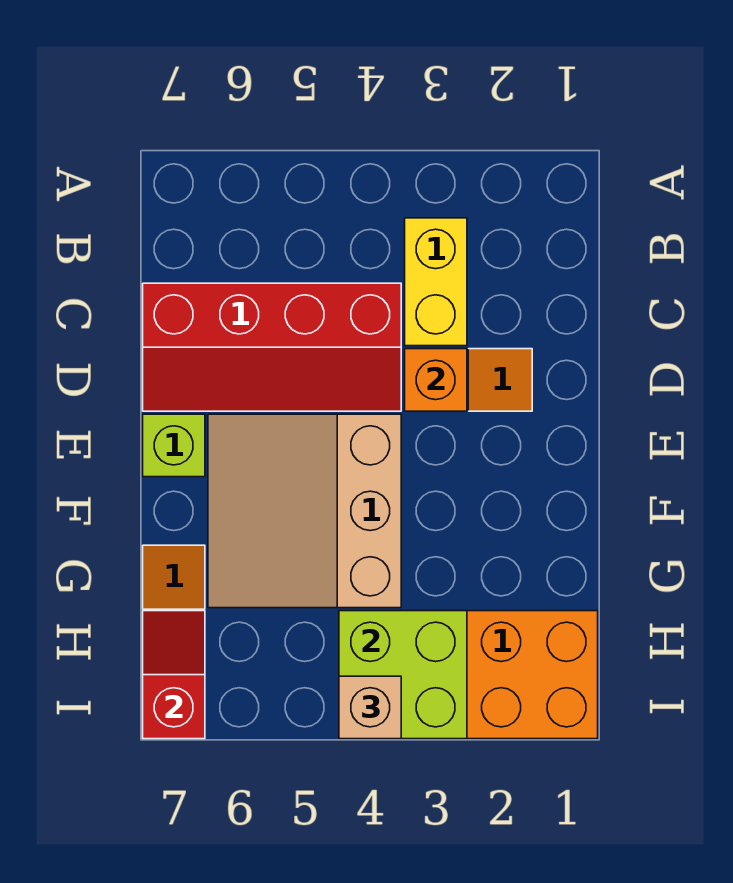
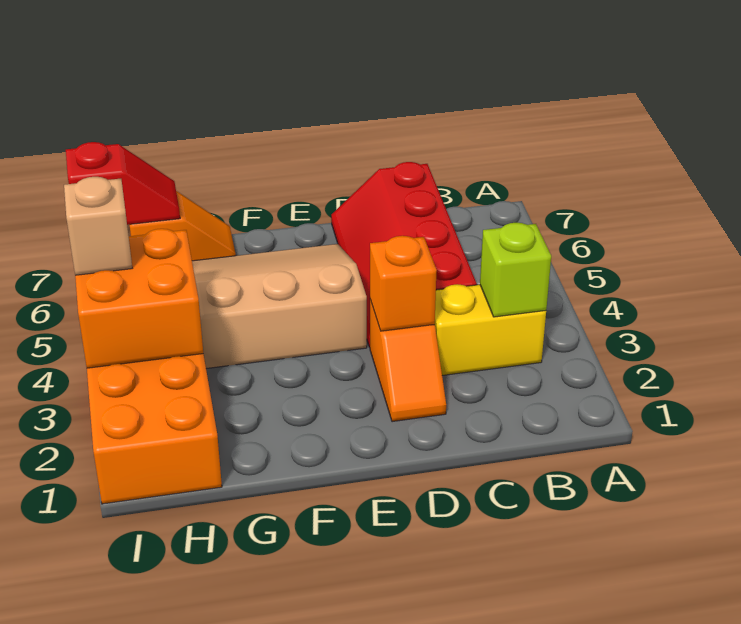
lime 1x1 brick [143,414,205,477] -> lime 1x1 brick moved to [480,223,551,317]
lime 2x2 brick [339,611,467,739] -> orange 2x2 brick [75,229,203,368]

